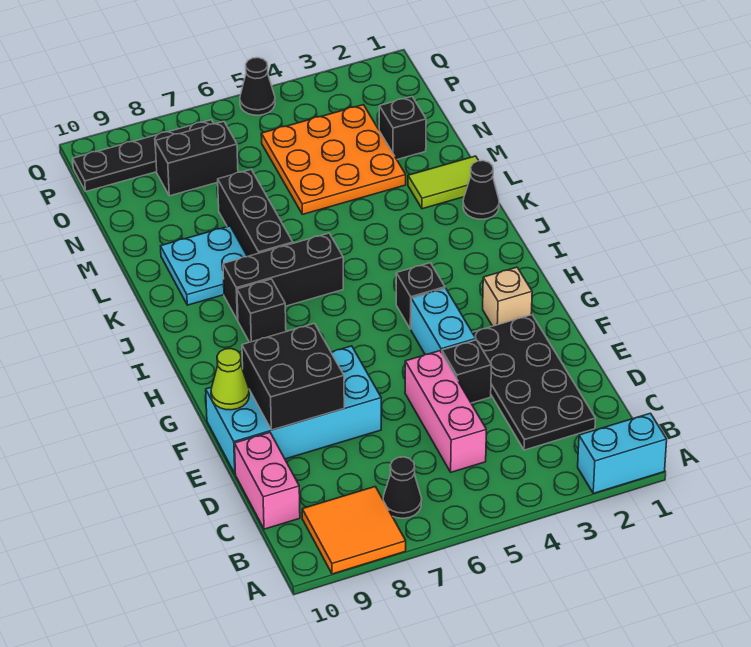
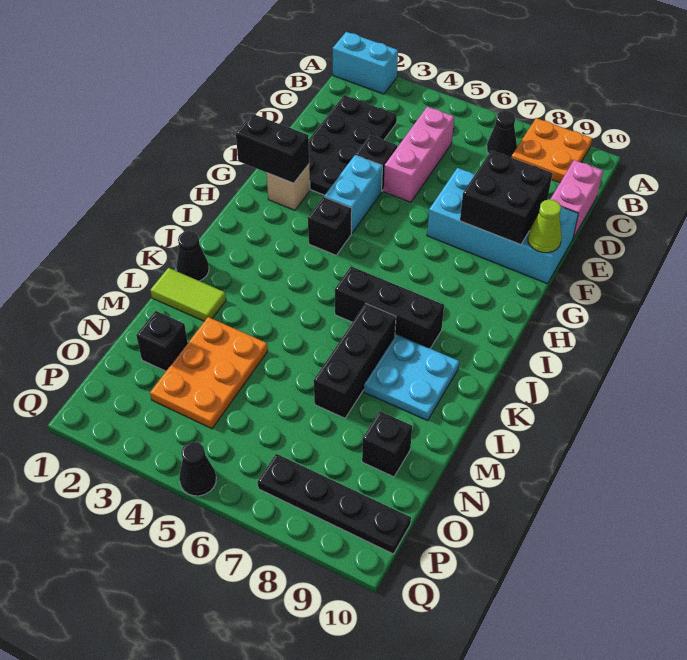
orange 2x2 tile [302,487,406,574] -> orange 2x2 plate [511,118,592,182]
black 1x1 brick [237,279,286,342] -> black 1x1 brick moved to [362,411,412,477]
orange 3x3 plate [261,105,406,214] -> orange 2x3 plate [150,317,268,429]
black 1x2 brick [155,122,238,196] -> black 1x2 brick moved to [236,114,309,183]

